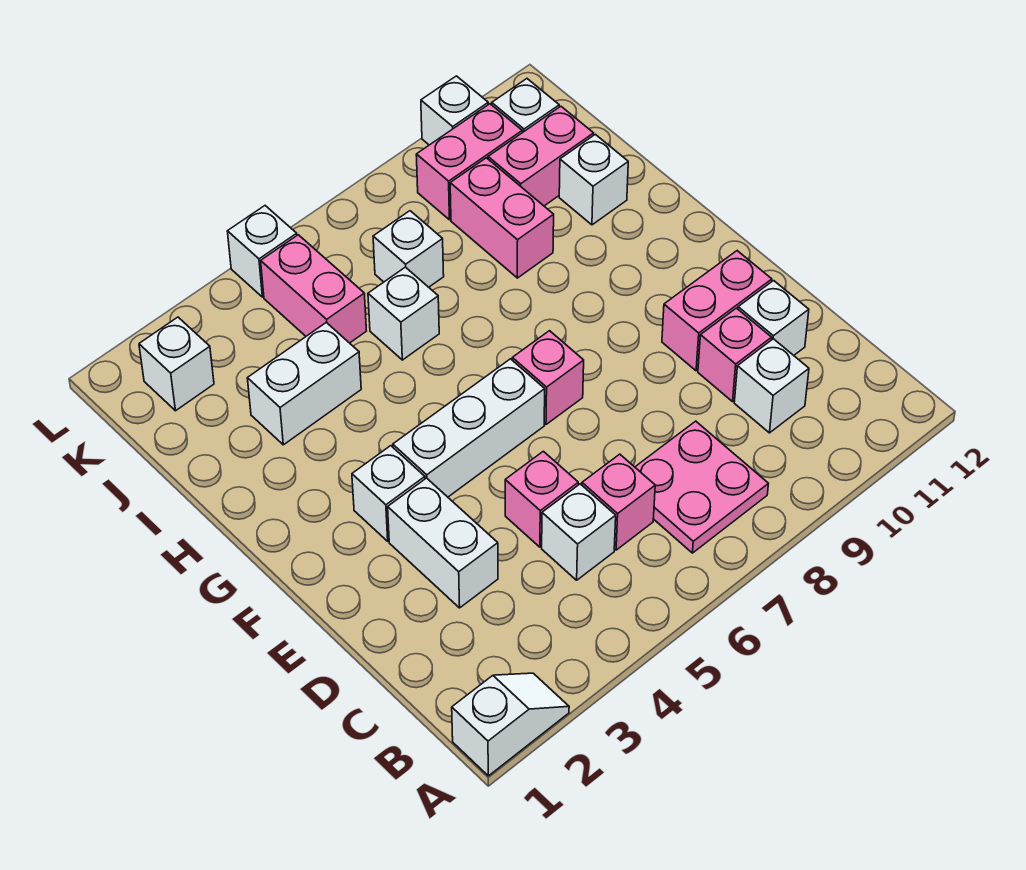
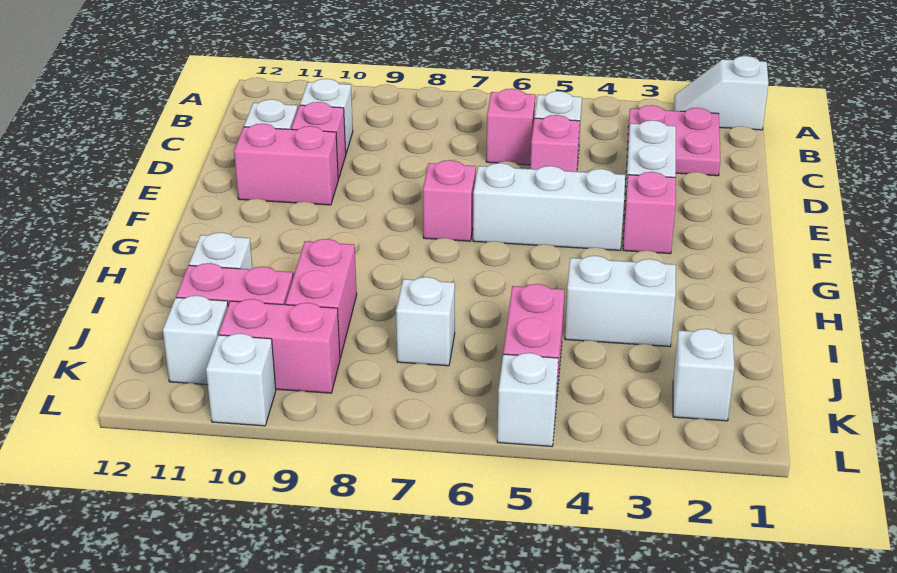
pink 2x2 plate [635,421,768,553] -> pink 2x2 plate moved to [627,105,720,176]
white 1x1 brick [352,446,425,541] -> pink 1x1 brick [623,172,676,254]
white 1x1 brick [368,267,439,360] -> none

